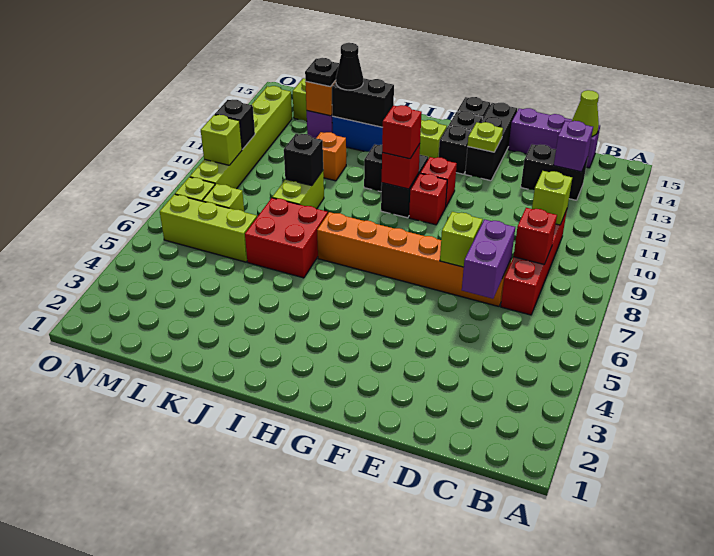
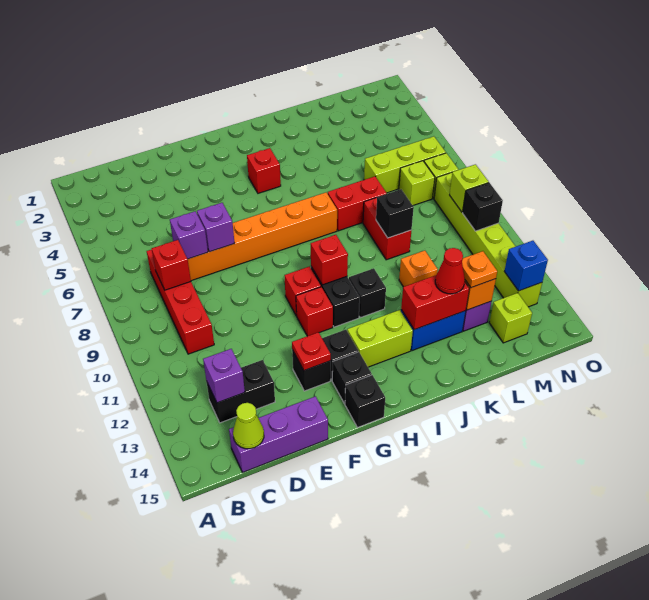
lime 1x1 brick [532,171,572,225] -> none
purple 1x2 brick [462,219,515,299] -> purple 1x1 brick [170,211,208,259]
lime 1x1 brick [440,212,483,267] -> purple 1x1 brick [197,203,235,252]
black 1x3 brick [465,103,517,181] -> black 1x1 brick [292,350,331,391]
lime 1x1 plate [468,122,503,152] -> red 1x1 plate [292,332,331,371]
red 1x1 brick [382,105,422,159] -> red 1x1 brick moved to [247,148,281,193]
red 2x2 brick [245,198,328,278] -> red 1x2 brick [327,176,387,231]
black 1x2 brick [332,78,394,127] -> red 1x2 brick [401,275,469,330]
lime 1x2 brick [272,171,324,209] -> red 1x2 brick [363,198,411,260]
black 1x1 cone [336,43,363,90] -> red 1x1 cone [435,248,465,294]
black 1x1 plate [305,58,339,87] -> orange 1x1 plate [462,251,497,288]
none -> blue 1x1 brick [504,241,548,291]

